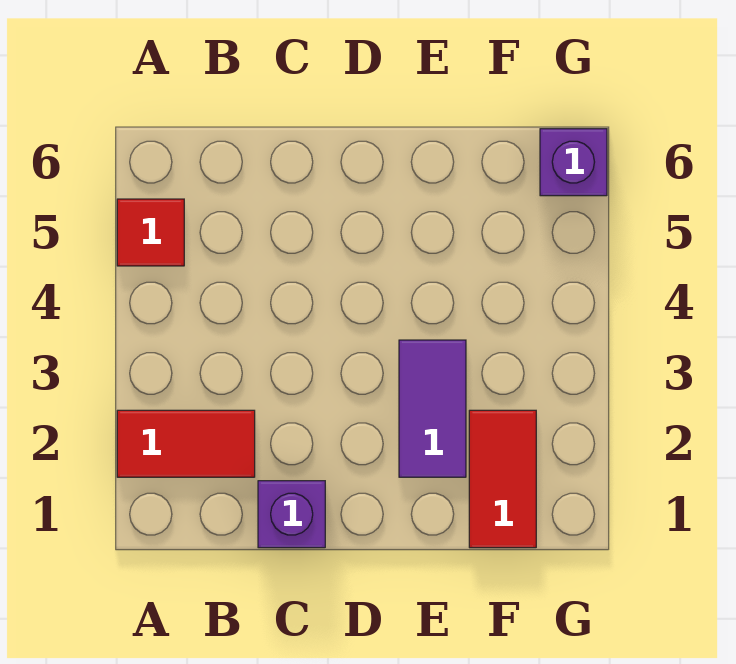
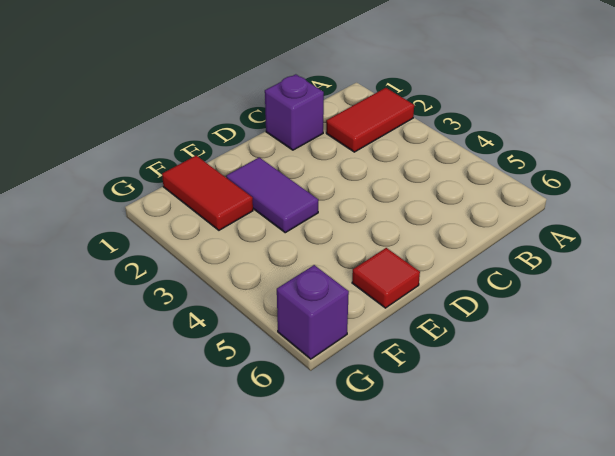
red 1x1 tile [117,199,184,266] -> red 1x1 tile moved to [352,248,420,308]

